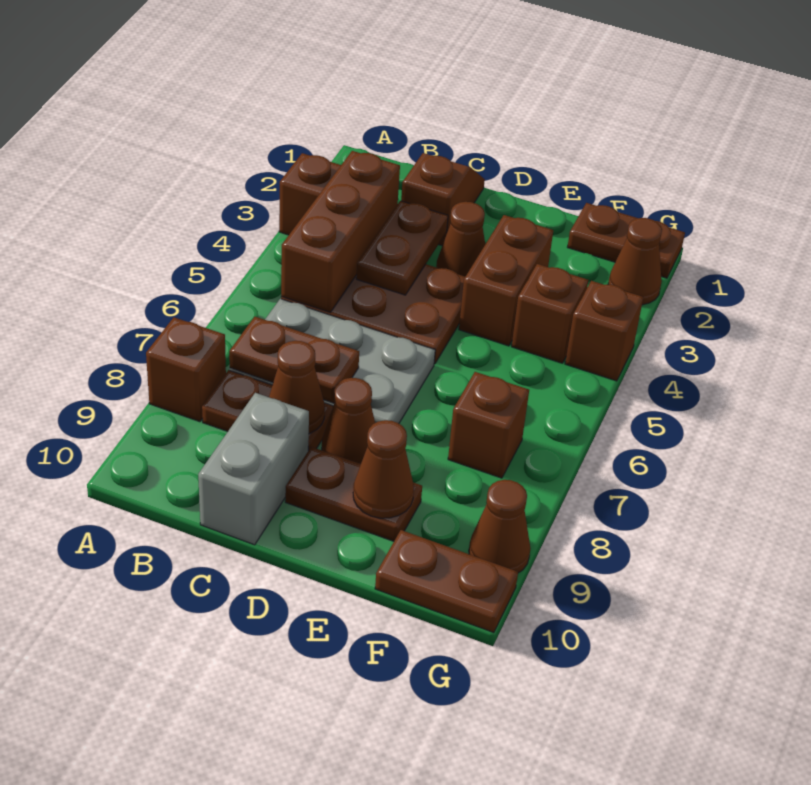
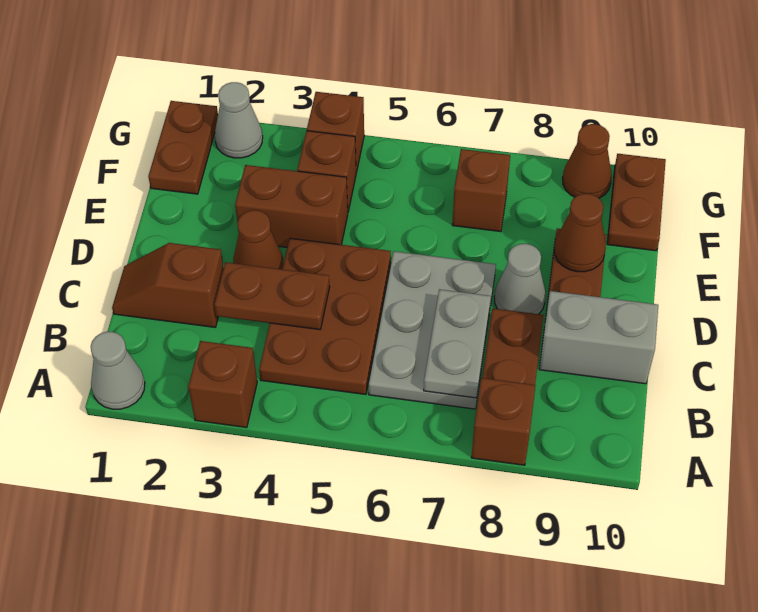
none -> grey 1x1 cone [91,332,145,409]
brown 1x3 brick [281,151,400,312] -> none
brown 1x2 plate [229,317,359,403] -> grey 1x2 plate [424,289,491,398]
brown 1x1 cone [269,341,325,434] -> none
brown 1x1 cone [322,378,375,464] -> grey 1x1 cone [494,244,546,314]
brown 1x1 cone [608,218,662,305] -> grey 1x1 cone [215,82,263,158]

